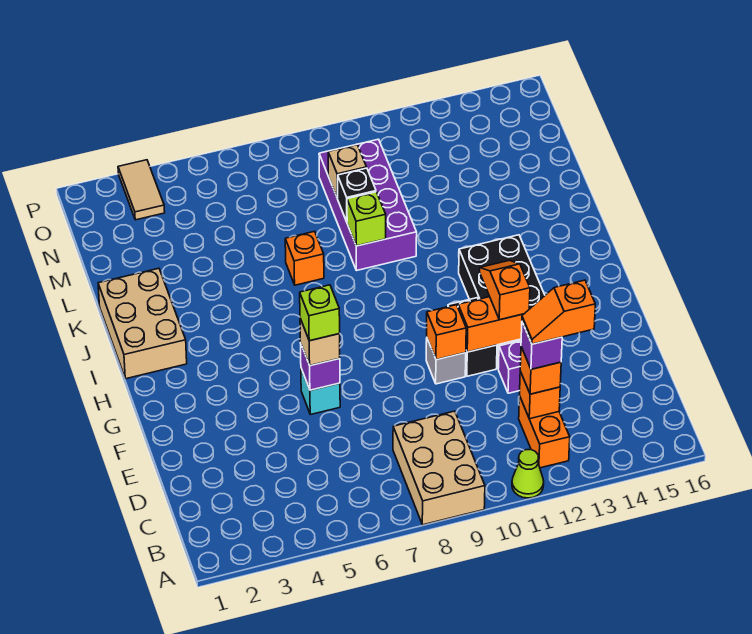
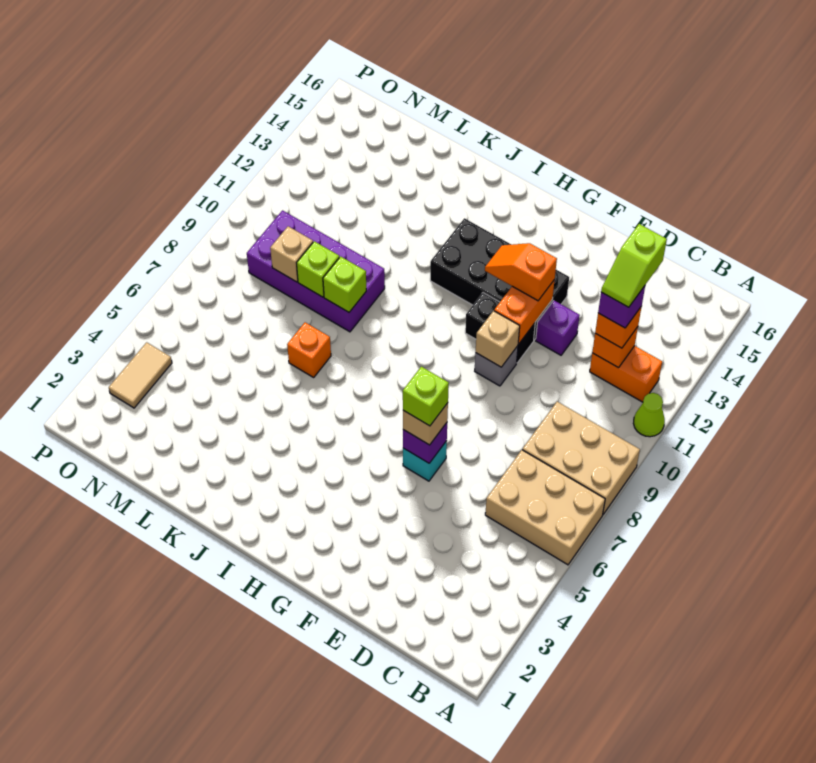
orange 1x2 slope [522,280,595,344] -> lime 1x2 slope [601,224,667,307]
orange 1x1 brick [427,305,466,360] -> tan 1x1 brick [476,311,520,367]
tan 2x3 brick [98,268,187,379] -> tan 2x3 brick moved to [485,450,605,565]
black 1x1 brick [337,168,376,222] -> lime 1x1 brick [297,241,339,297]
tan 1x2 tile [118,160,165,220] -> tan 1x2 tile turned to [109,342,172,408]

